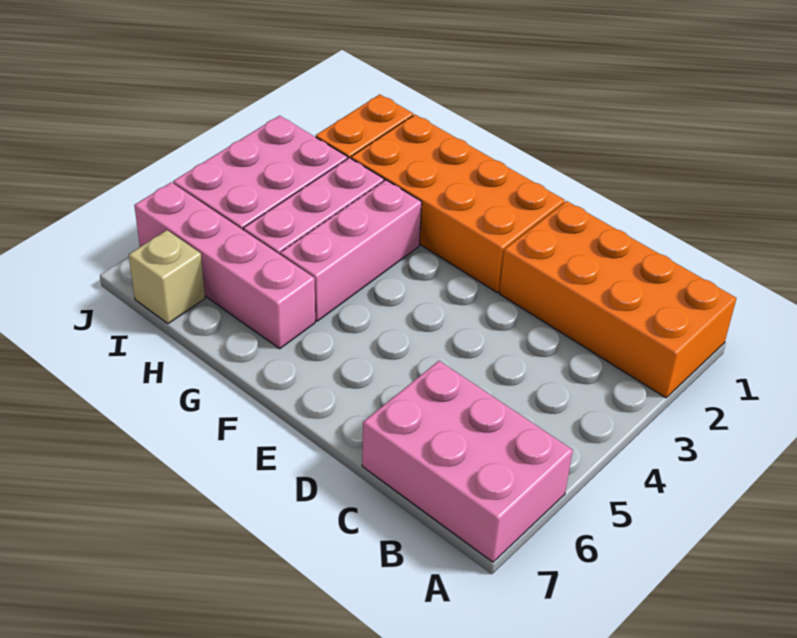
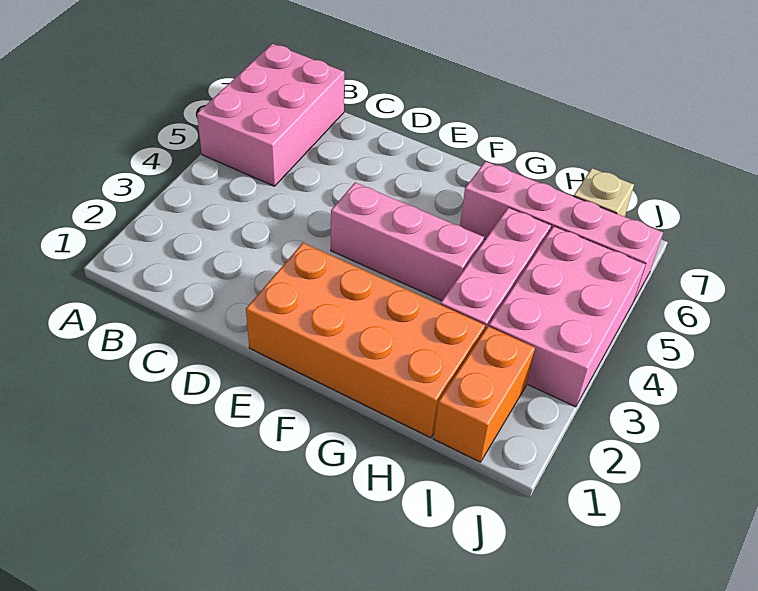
orange 2x4 brick [499,201,737,398] -> none
pink 2x3 brick [362,361,573,562] -> pink 2x3 brick turned to [197,44,344,186]
pink 1x3 brick [280,180,422,321] -> pink 1x3 brick turned to [331,182,484,301]

